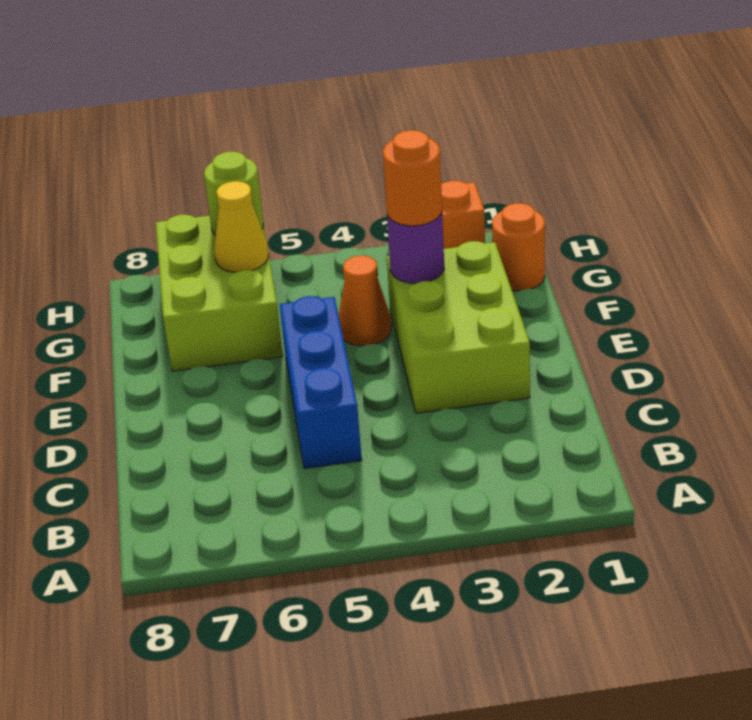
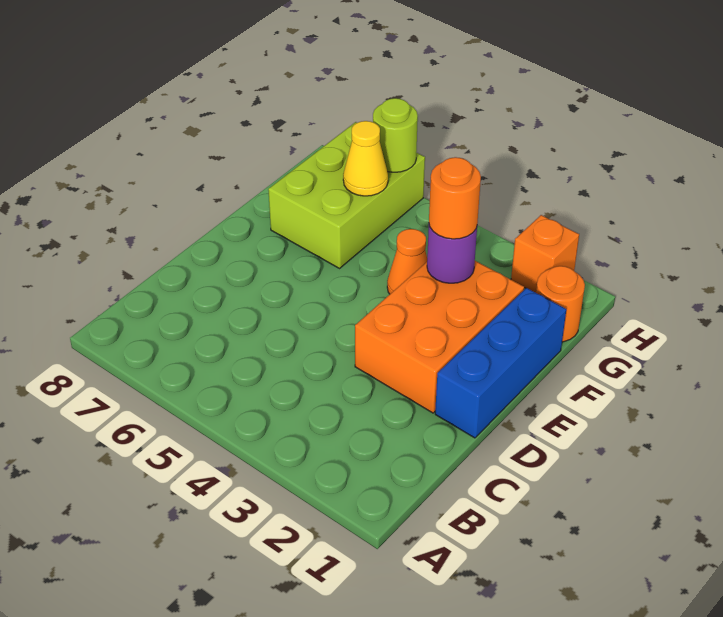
blue 1x3 brick [280,296,362,469] -> blue 1x3 brick moved to [435,288,566,438]
lime 2x3 brick [387,241,530,413] -> orange 2x3 brick [355,261,524,413]

